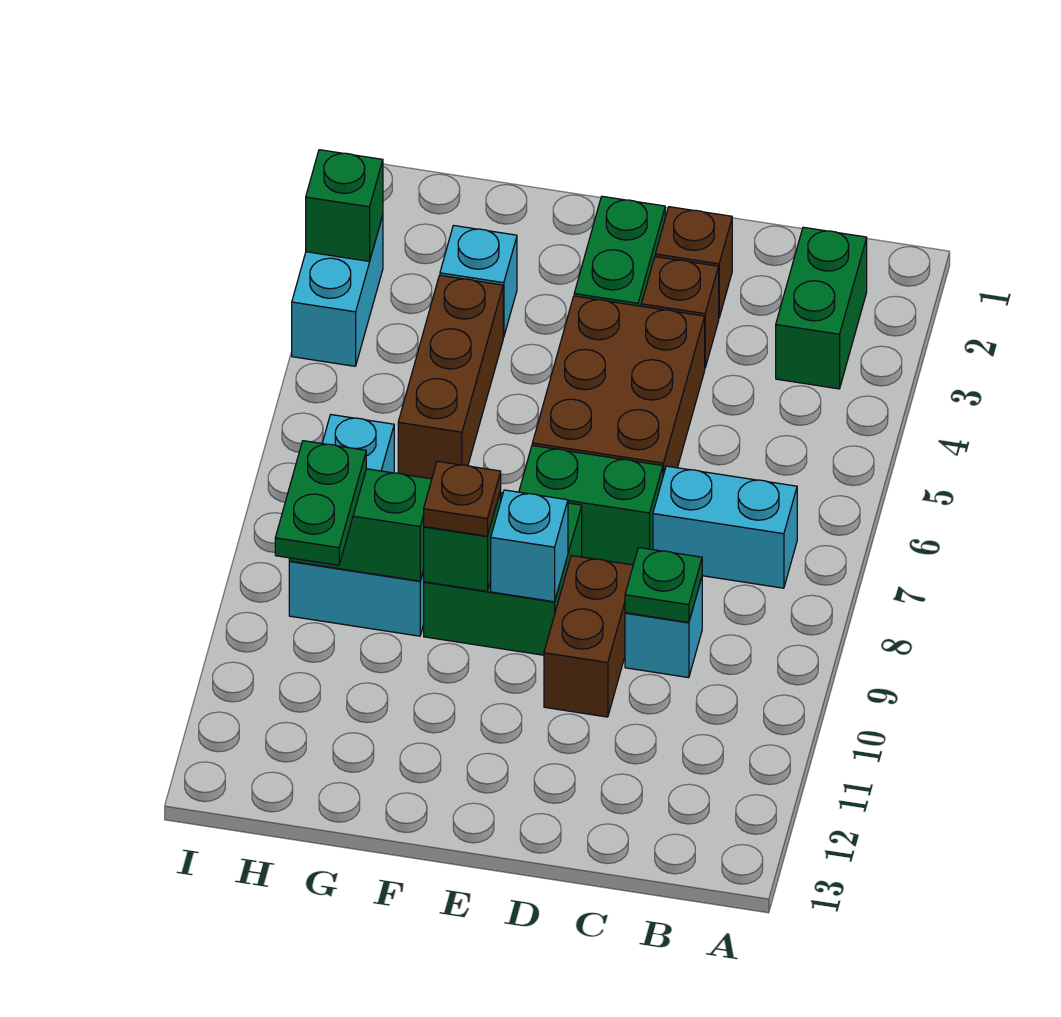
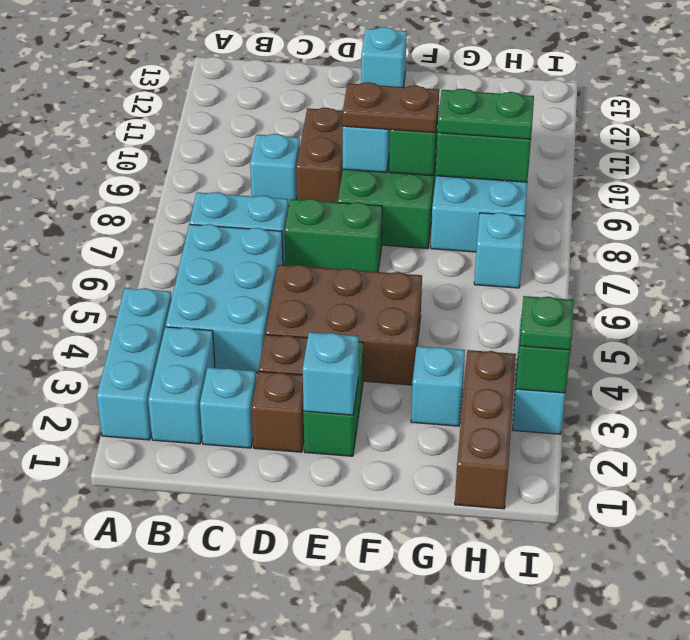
none -> cyan 1x3 brick [97,288,172,440]
green 1x2 brick [776,227,867,389] -> cyan 1x2 brick [148,327,215,444]
none -> cyan 2x3 brick [166,224,283,373]
none -> cyan 1x1 brick [200,367,256,448]
green 1x1 plate [625,547,702,622] -> green 1x1 plate moved to [520,296,574,350]
brown 2x3 brick [532,296,705,475] -> brown 2x3 brick turned to [265,265,422,385]
none -> cyan 1x1 brick [303,332,359,415]
none -> cyan 1x1 brick [361,27,407,87]
brown 1x1 plate [424,461,501,536] -> brown 1x2 plate [343,82,439,133]
brown 1x3 brick [398,275,503,479] -> brown 1x3 brick moved to [455,350,516,509]
green 1x2 plate [275,441,366,565] -> green 1x2 plate turned to [438,89,534,139]

